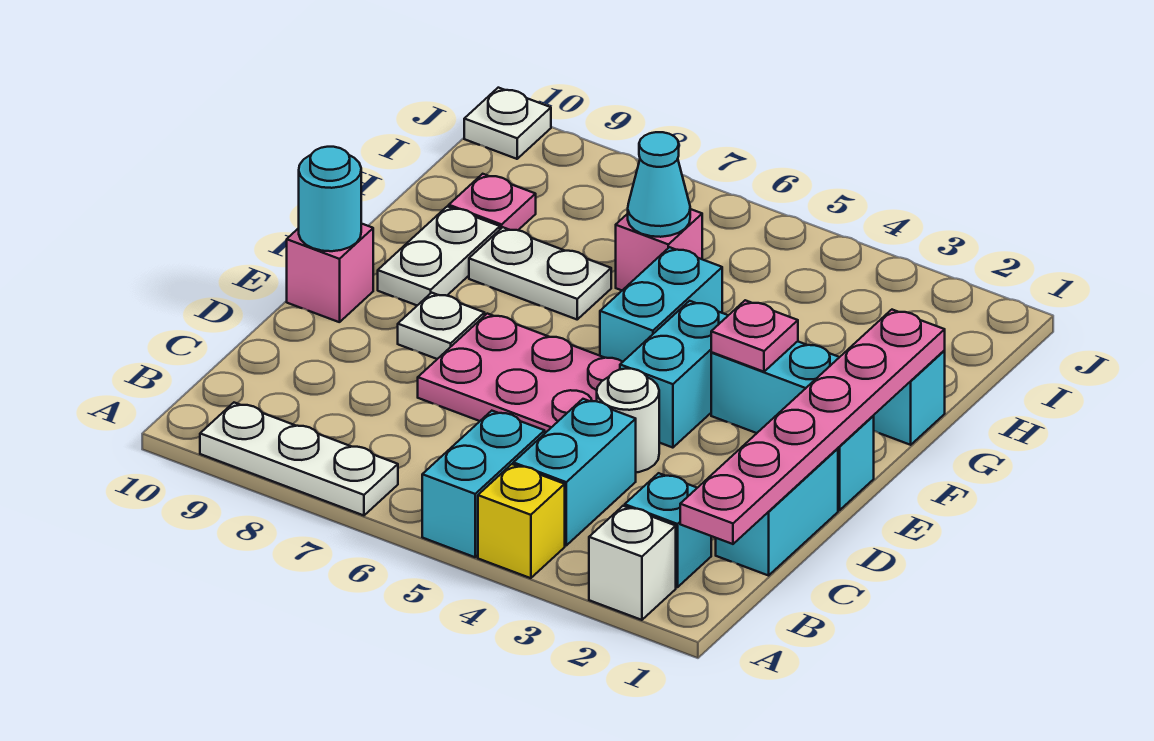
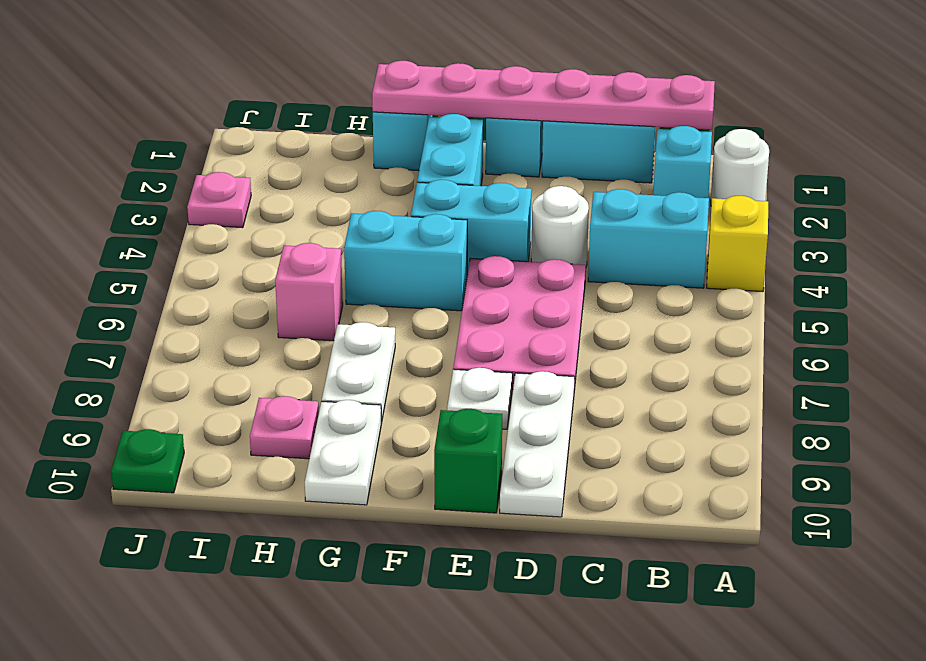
white 1x1 brick [589,506,676,620] -> white 1x1 round brick [711,129,769,204]
cyan 1x2 brick [422,411,545,557] -> none
white 1x3 plate [200,403,398,515] -> white 1x3 plate moved to [500,371,574,517]
pink 1x1 brick [287,223,373,322] -> green 1x1 brick [434,409,502,513]
cyan 1x1 round brick [299,147,361,251] -> none
pink 1x1 plate [711,300,798,372] -> pink 1x1 plate moved to [187,172,251,228]
white 1x2 plate [378,206,500,305] -> white 1x2 plate turned to [305,400,382,505]
cyan 1x1 cone [628,132,690,237] -> none
white 1x1 plate [464,88,551,159] -> green 1x1 plate [111,429,184,493]

